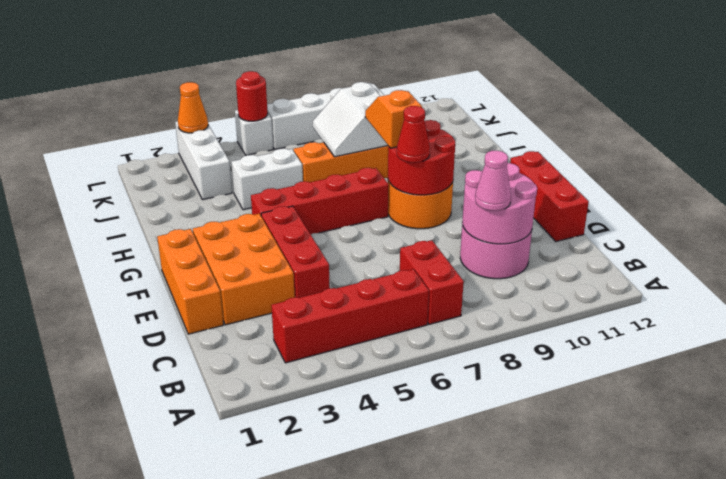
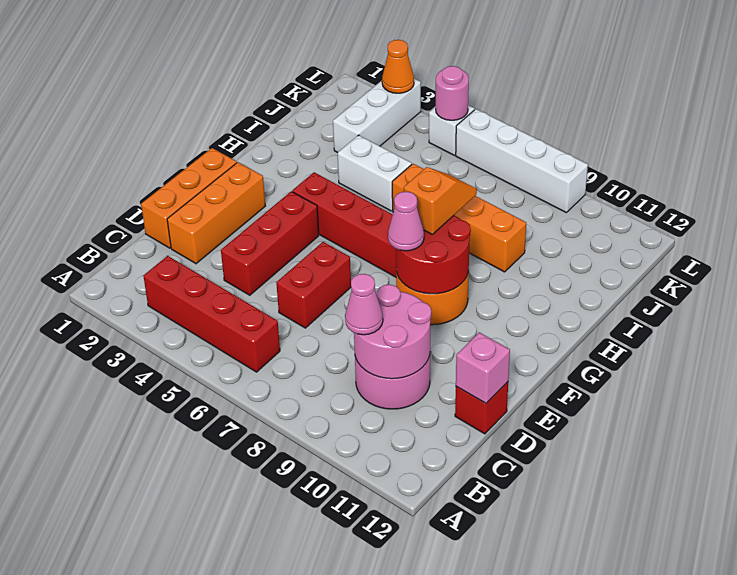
red 1x2 brick [400,240,464,324] -> red 1x2 brick moved to [276,242,351,328]
orange 2x3 brick [193,214,295,325] -> orange 1x3 brick [167,162,265,264]
red 1x3 brick [510,151,589,241] -> red 1x1 brick [455,382,508,434]
none -> pink 1x1 brick [456,332,510,403]
red 1x1 cone [397,106,430,163] -> pink 1x1 cone [388,192,424,251]
white 2x2 slope [313,82,388,157] -> none
red 1x1 round brick [236,71,268,121] -> pink 1x1 round brick [436,66,469,120]

